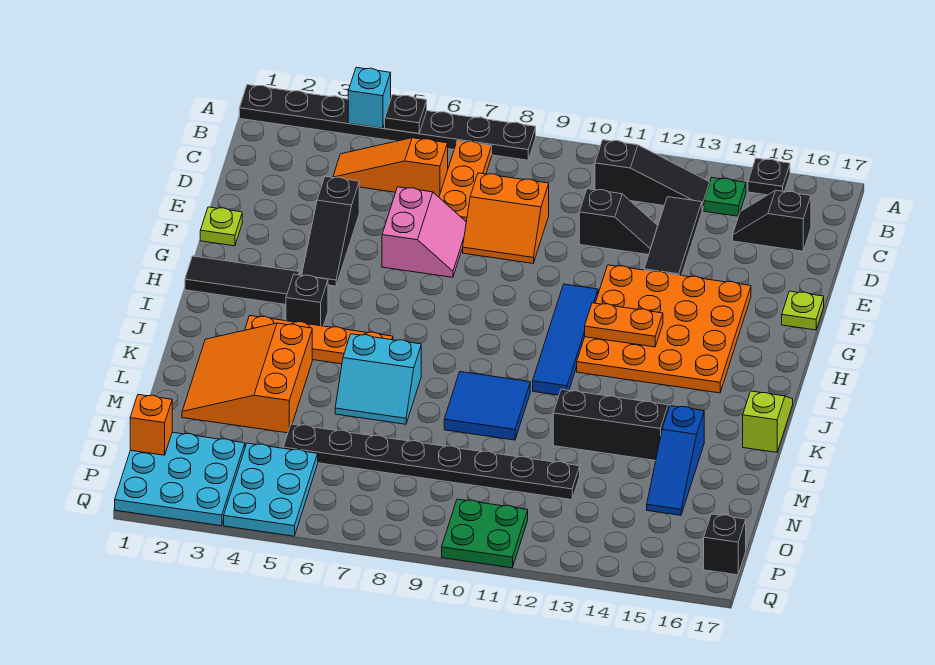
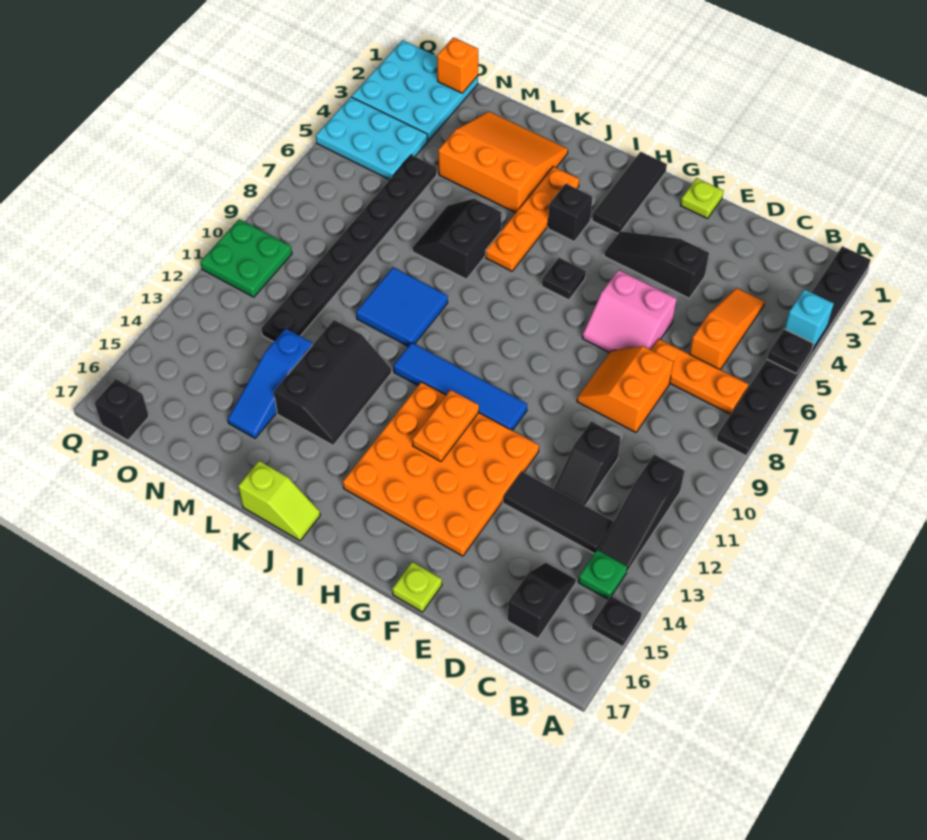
none -> black 1x1 plate [542,258,586,300]
cyan 2x2 slope [335,334,421,424] -> black 2x2 slope [412,199,502,279]
blue 1x3 slope [647,406,704,515] -> blue 1x3 slope turned to [228,328,313,438]

